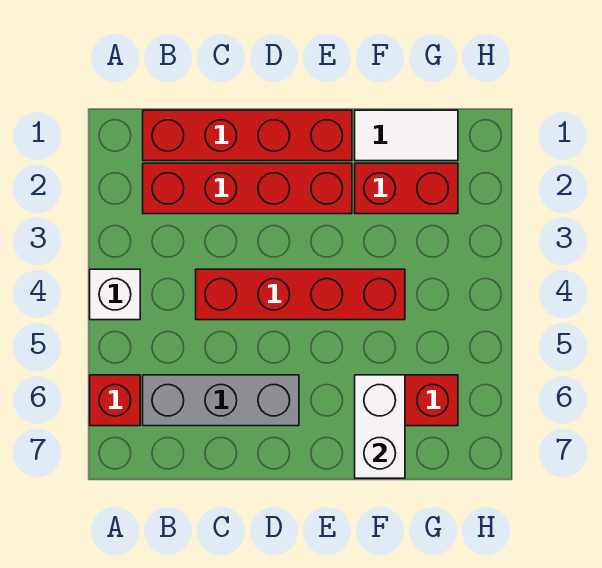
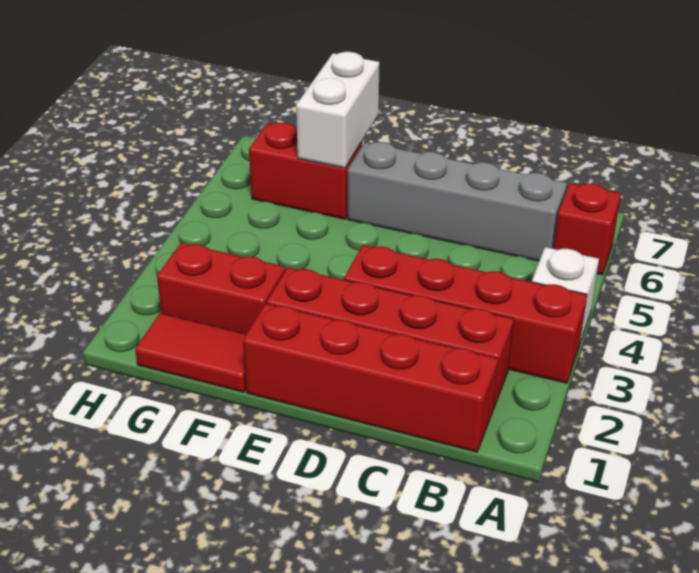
grey 1x3 brick [143,375,299,426] -> grey 1x4 brick [348,142,567,261]
red 1x4 brick [196,269,405,320] -> red 1x4 brick moved to [344,245,587,383]
white 1x2 tile [355,110,458,161] -> red 1x2 tile [135,313,246,392]

